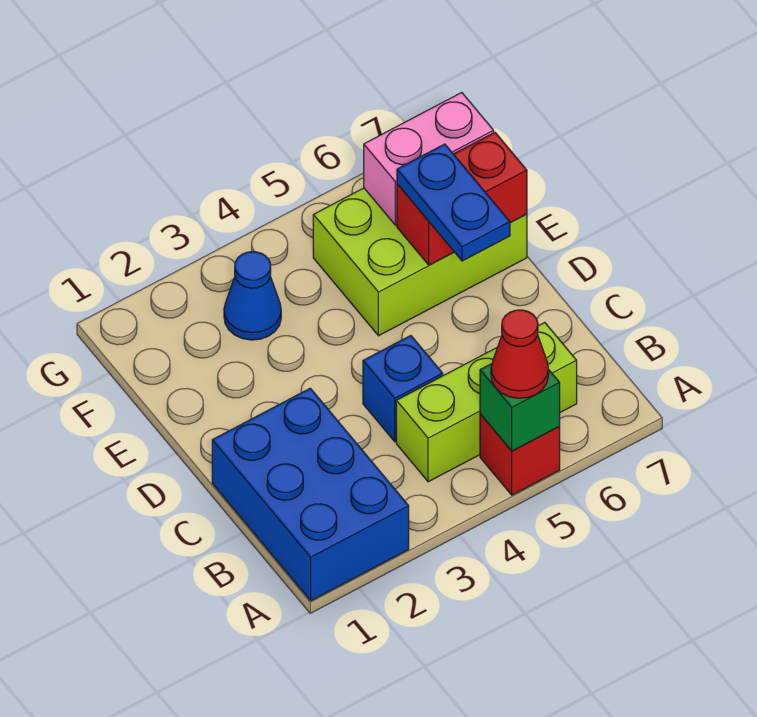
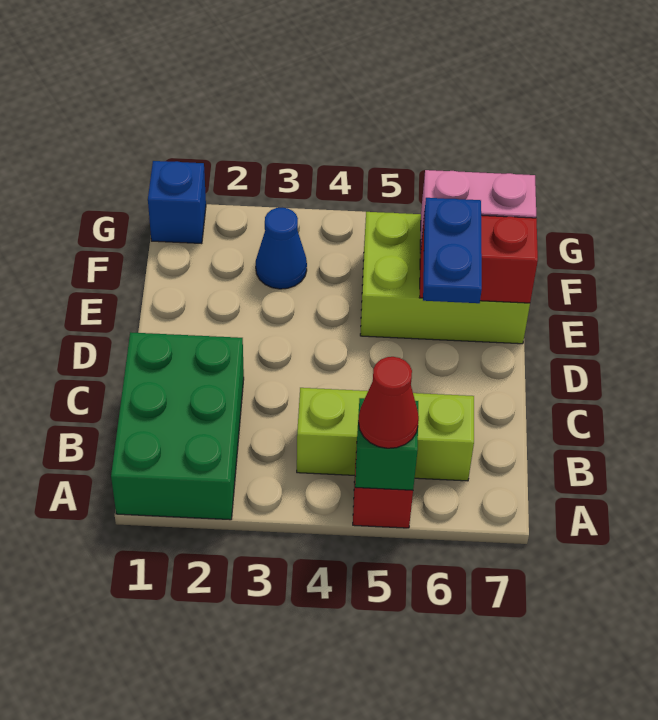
blue 2x3 brick [212,388,409,601] -> green 2x3 brick [111,332,244,520]
blue 1x1 brick [363,336,443,442] -> blue 1x1 brick moved to [148,161,206,244]

